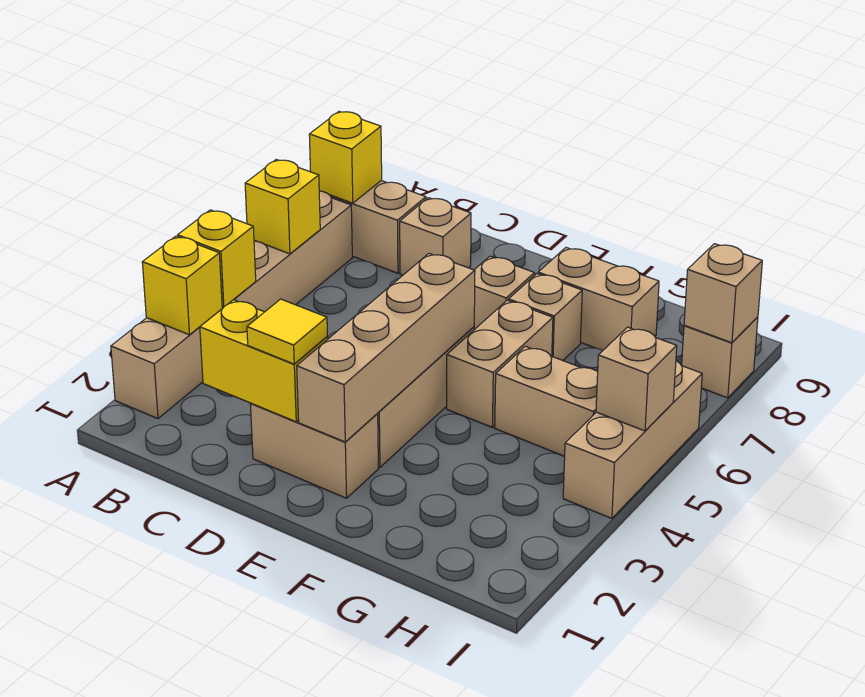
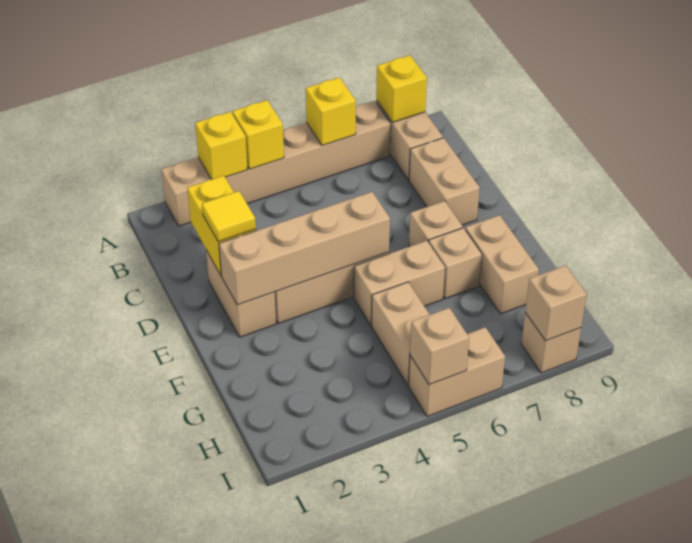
tan 1x1 brick [400,198,471,275] -> tan 1x2 brick [409,138,480,225]
tan 1x3 brick [563,361,702,518] -> tan 1x2 brick [409,327,505,416]

